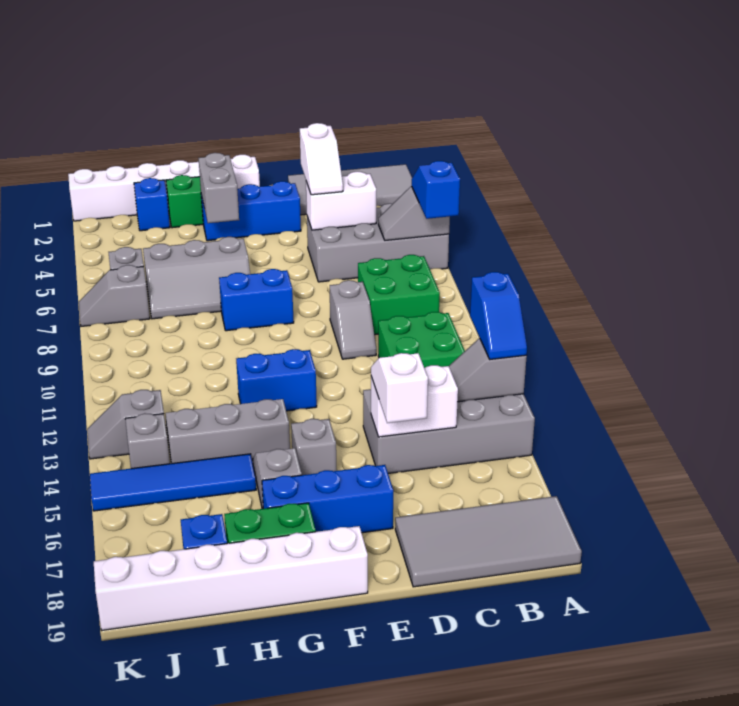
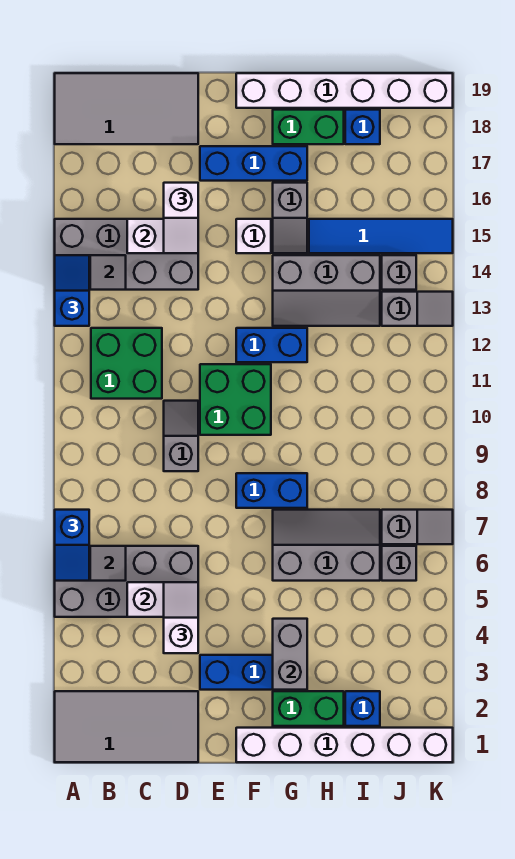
green 2x2 brick [358,255,440,335] -> green 2x2 brick moved to [200,364,271,435]
grey 1x1 brick [291,419,337,475] -> white 1x1 brick [236,219,271,253]

